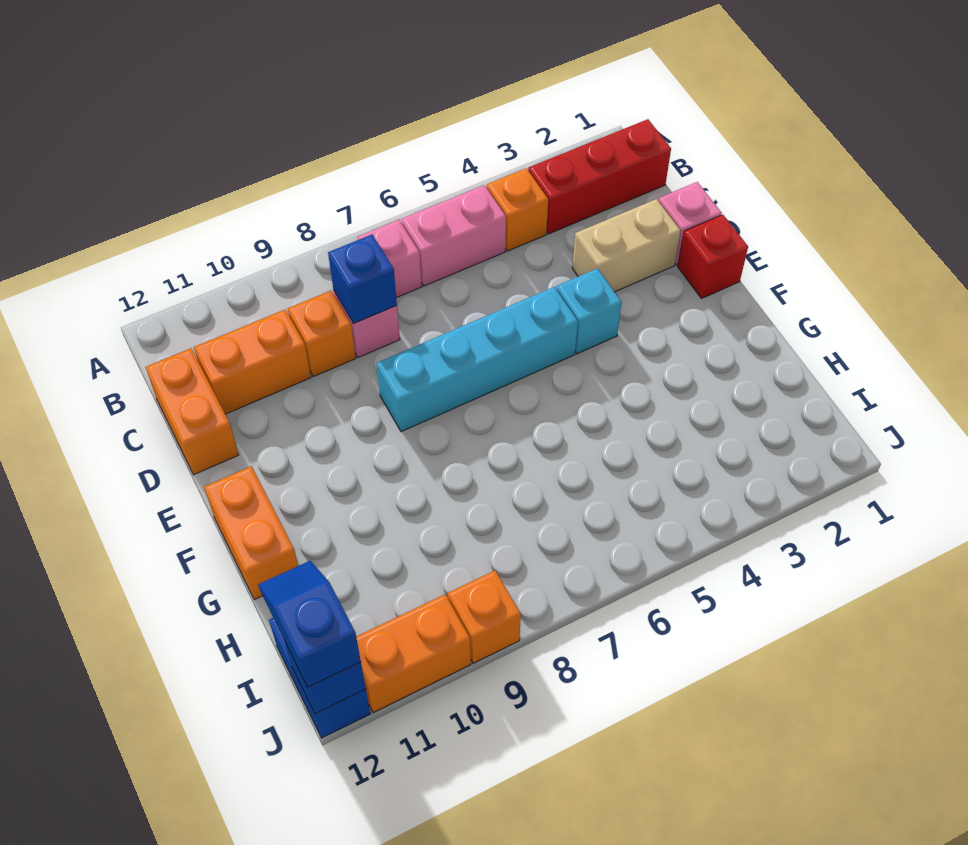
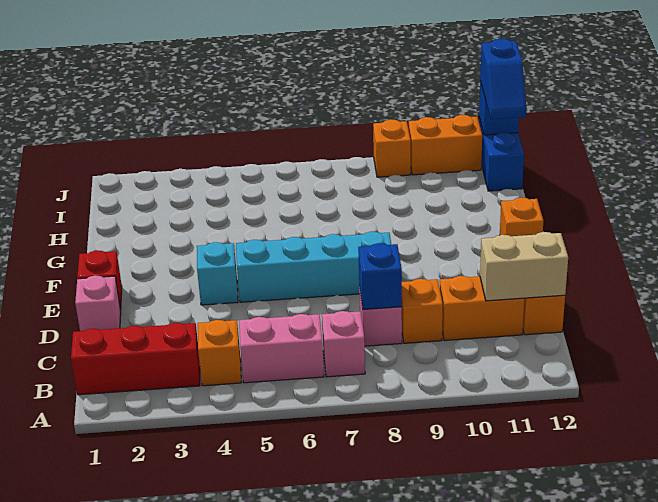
tan 1x2 brick [572,199,681,292] -> tan 1x2 brick moved to [480,232,568,301]
orange 1x2 brick [204,466,298,600] -> orange 1x1 brick [500,197,543,236]

